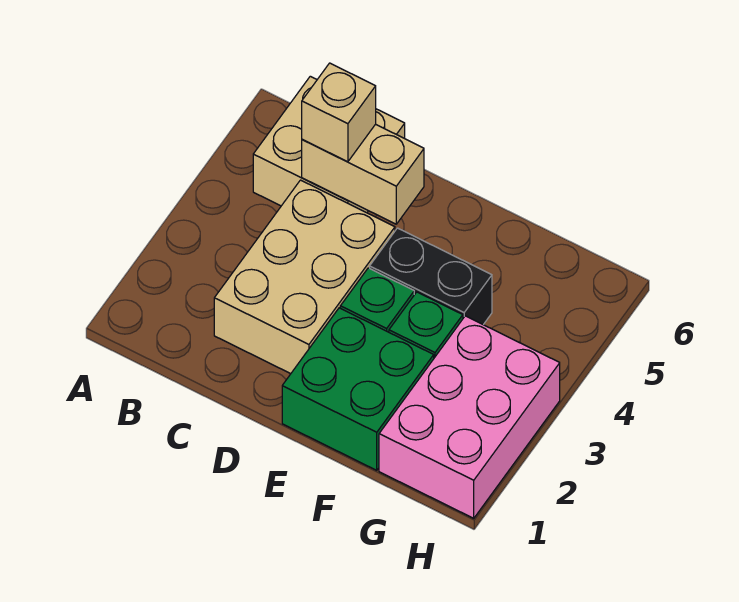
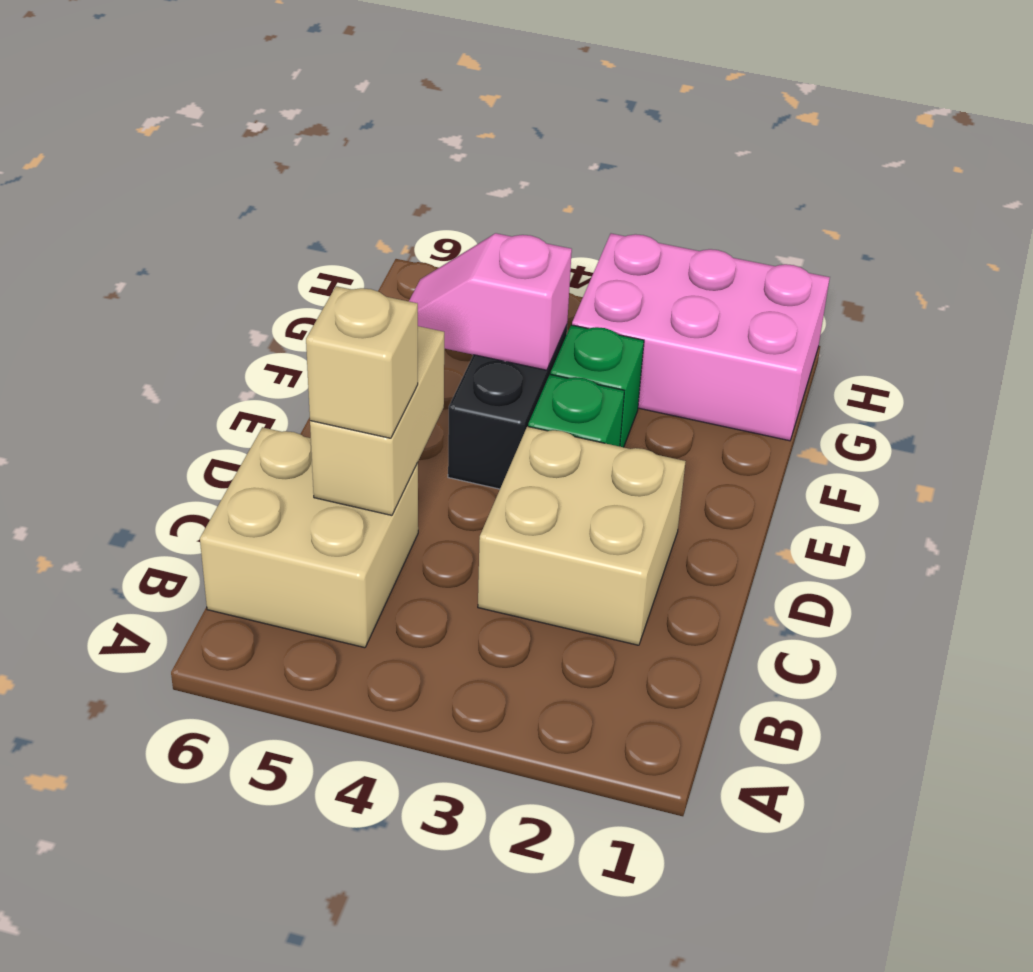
tan 2x3 brick [214,180,395,374] -> tan 2x2 brick [478,426,686,645]
green 2x2 brick [282,308,434,470] -> none
none -> pink 1x2 slope [409,233,572,370]

